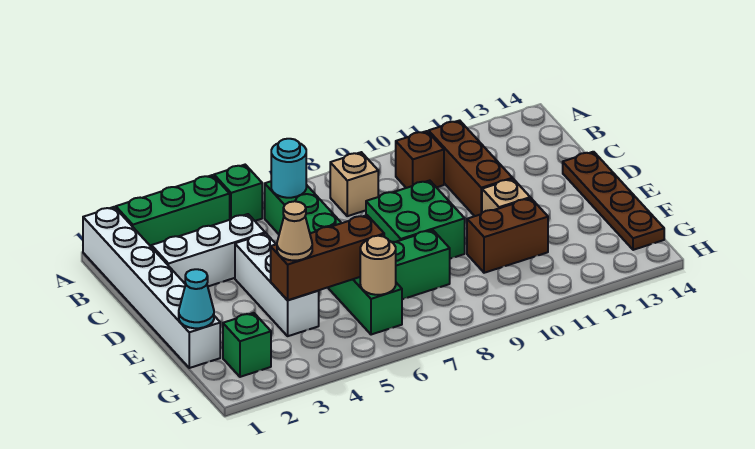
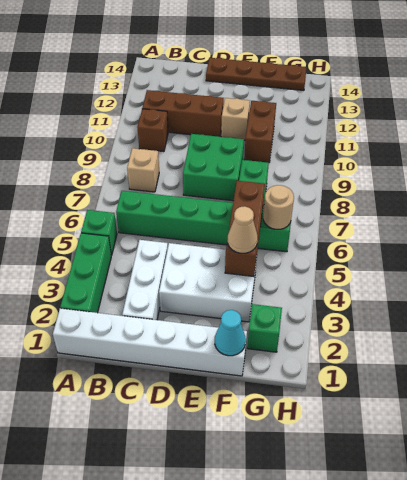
cyan 1x1 round brick [271,139,306,198] -> none
white 1x3 brick [235,233,319,336] -> white 2x3 brick [159,243,257,322]

